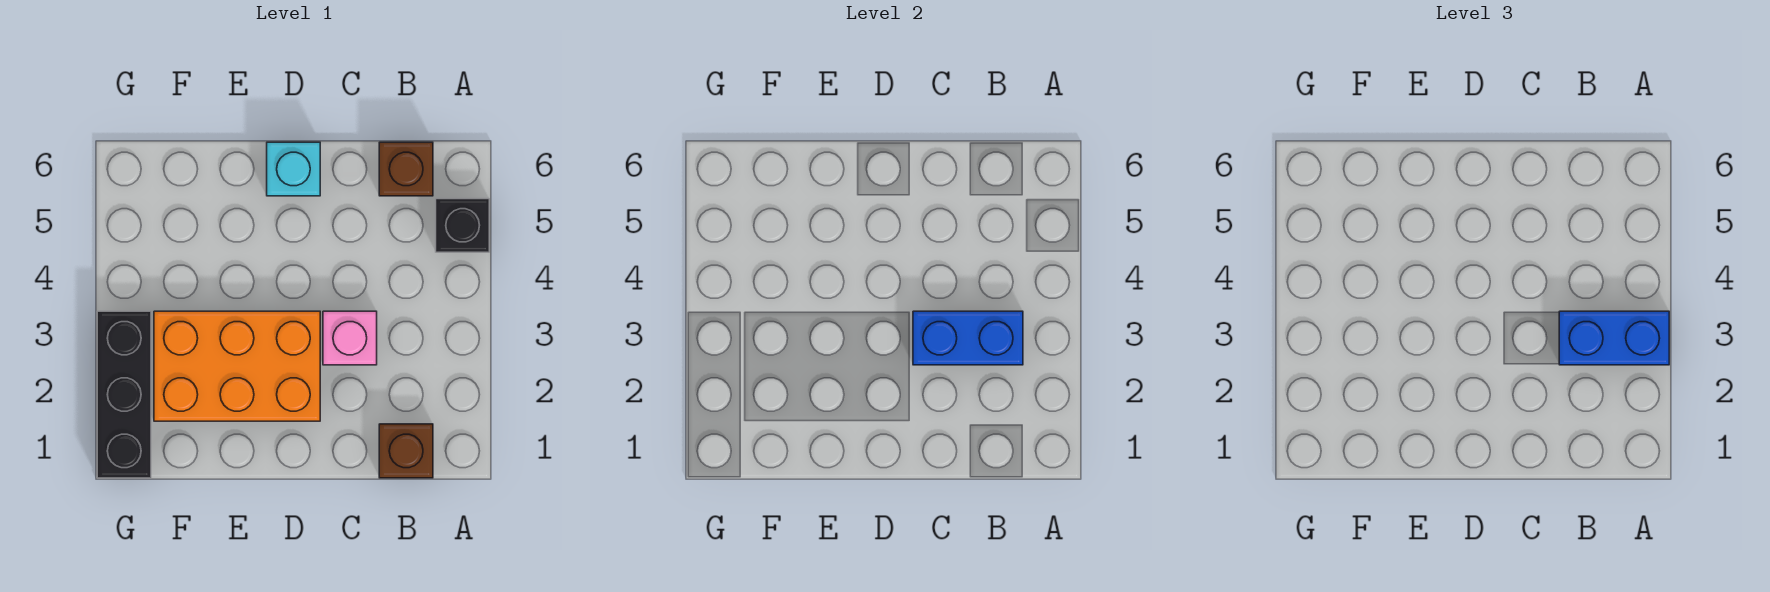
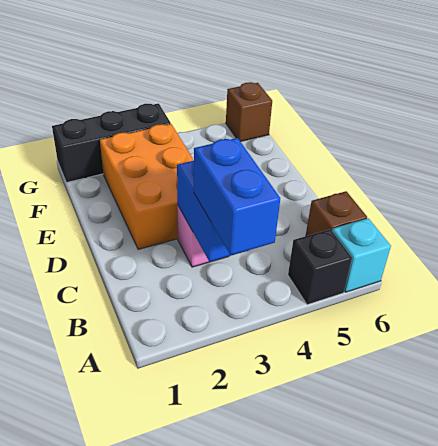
brown 1x1 brick [379,424,433,478] -> brown 1x1 brick moved to [226,82,272,142]
cyan 1x1 brick [267,142,320,196] -> cyan 1x1 brick moved to [332,218,391,292]

